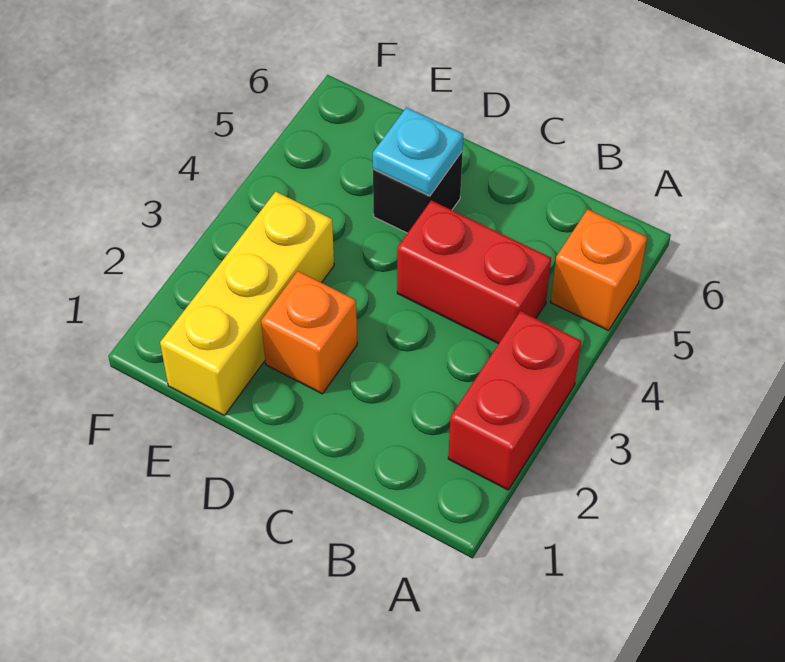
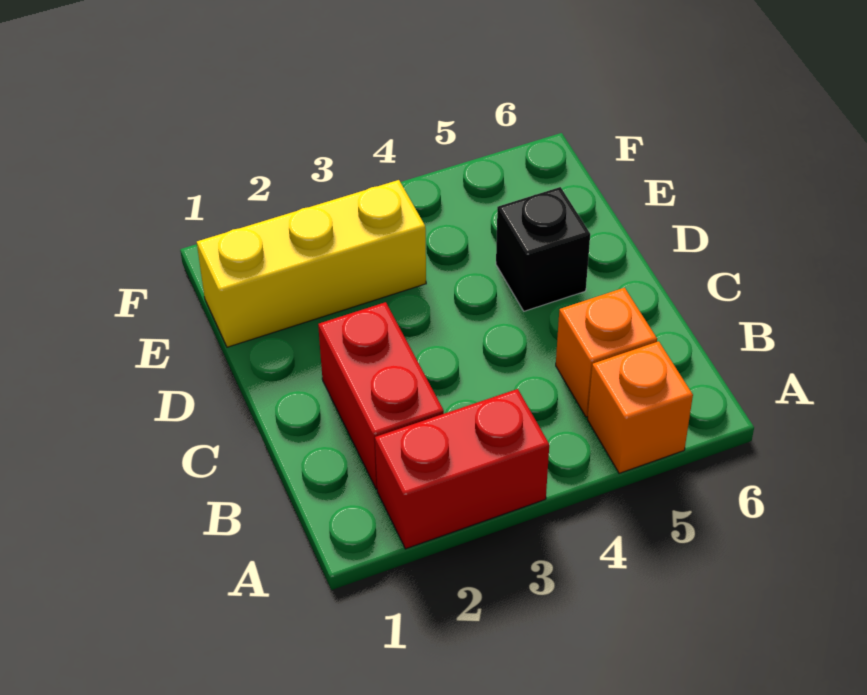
red 1x2 brick [397,200,551,344] -> red 1x2 brick moved to [318,302,444,489]
orange 1x1 brick [261,271,357,394] -> orange 1x1 brick moved to [556,288,657,417]
cyan 1x1 plate [373,107,463,196] -> none

